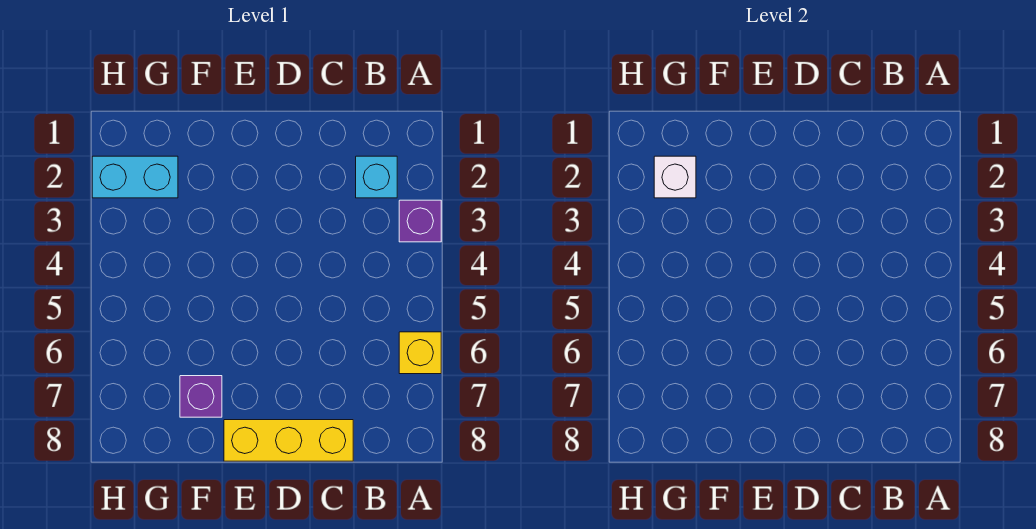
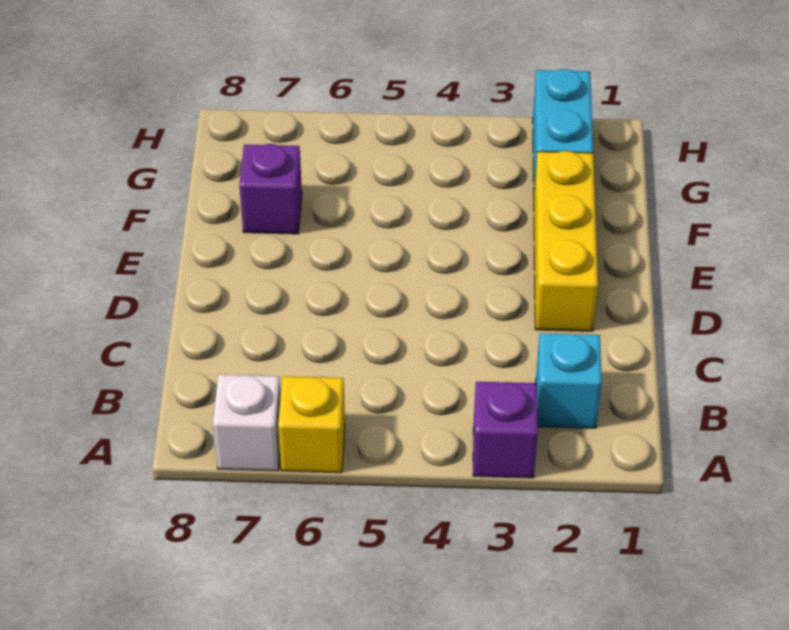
yellow 1x3 brick [224,420,353,461] -> yellow 1x3 brick moved to [534,151,598,331]
white 1x1 brick [654,156,696,198] -> white 1x1 brick moved to [213,375,281,471]

